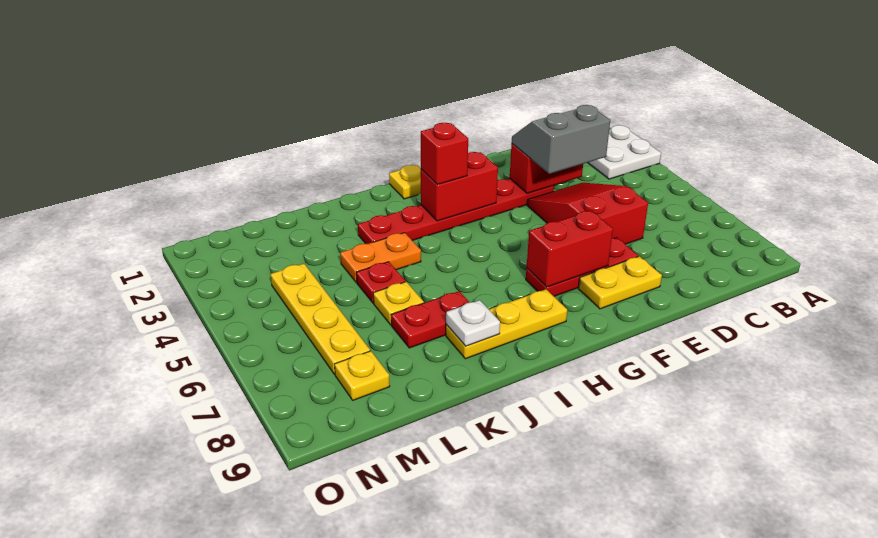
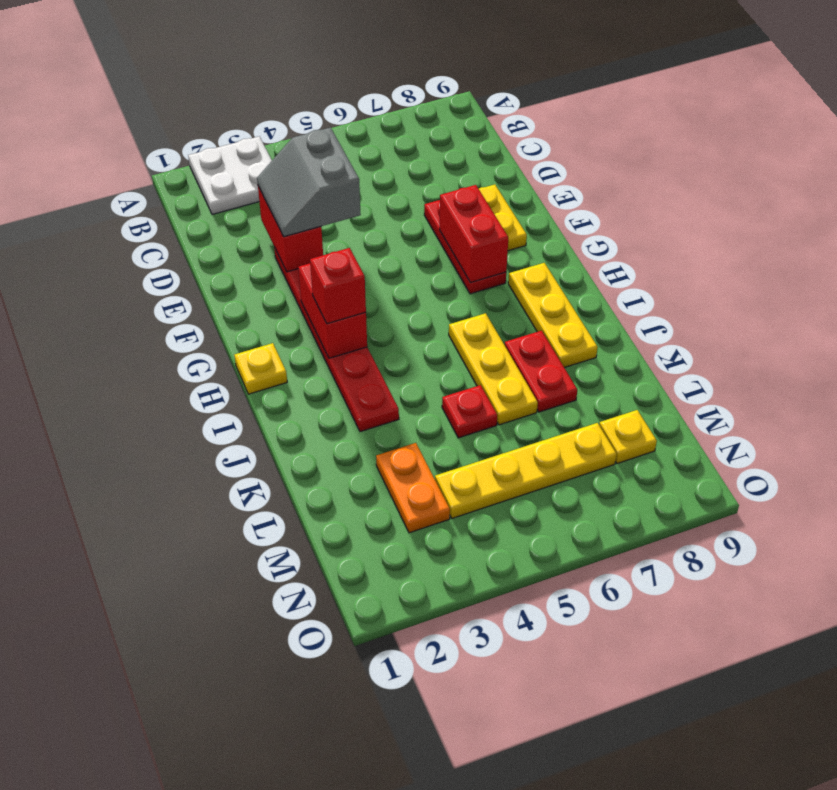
red 2x3 slope [527,183,648,244] -> none
orange 1x2 plate [340,233,421,283] -> orange 1x2 plate moved to [376,443,450,533]
white 1x1 plate [446,300,500,346] -> none
yellow 1x1 plate [373,282,424,325] -> yellow 1x3 plate [449,313,538,425]

